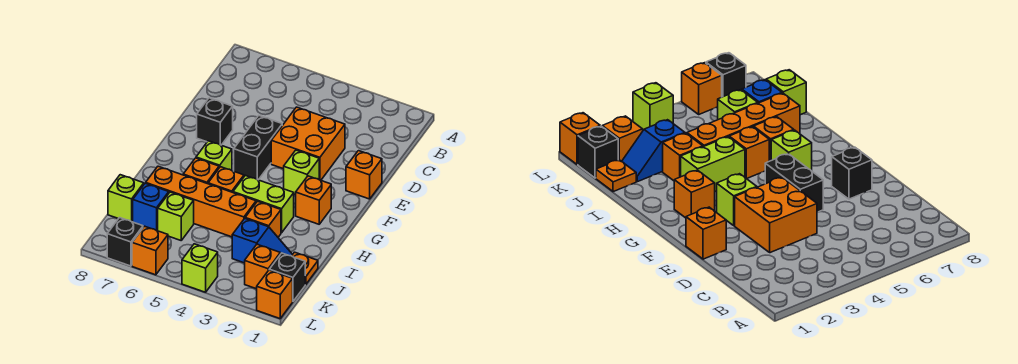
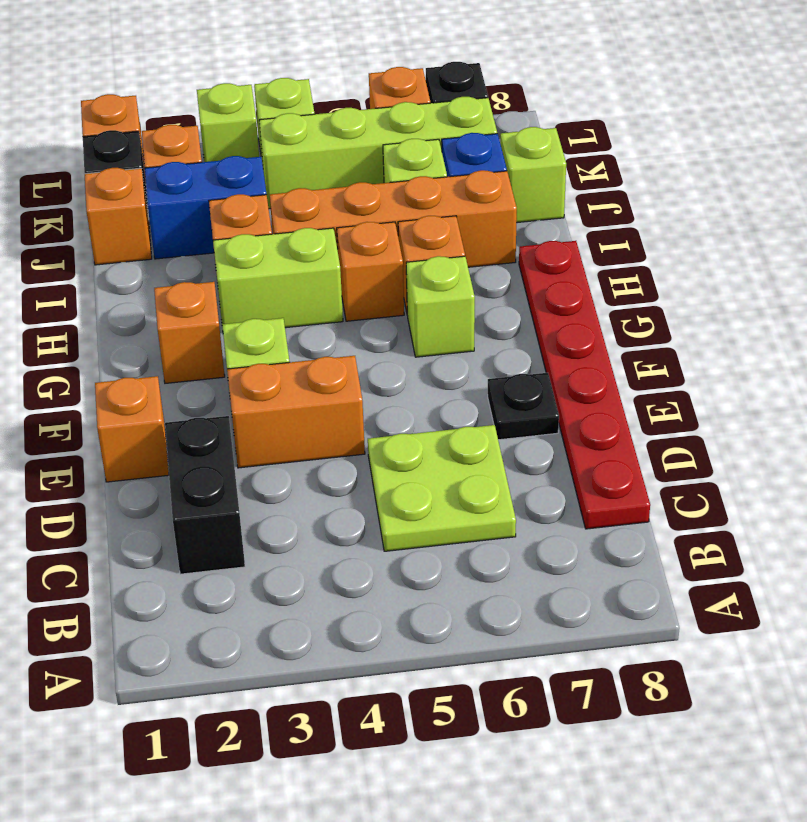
none -> lime 2x2 plate [368,425,516,551]
none -> red 1x6 plate [519,241,650,529]
orange 2x2 brick [271,107,345,180] -> orange 1x2 brick [227,356,365,468]
black 1x2 brick [234,116,282,180] -> black 1x2 brick moved to [165,416,245,574]
black 1x1 brick [197,98,233,145] -> black 1x1 plate [488,373,559,440]
orange 1x1 plate [292,252,318,285] -> orange 1x1 brick [85,168,152,265]
blue 1x2 slope [232,219,293,263] -> blue 1x2 brick [145,156,266,259]
none -> lime 1x4 brick [259,97,497,209]
none -> lime 1x1 brick [197,83,259,162]

